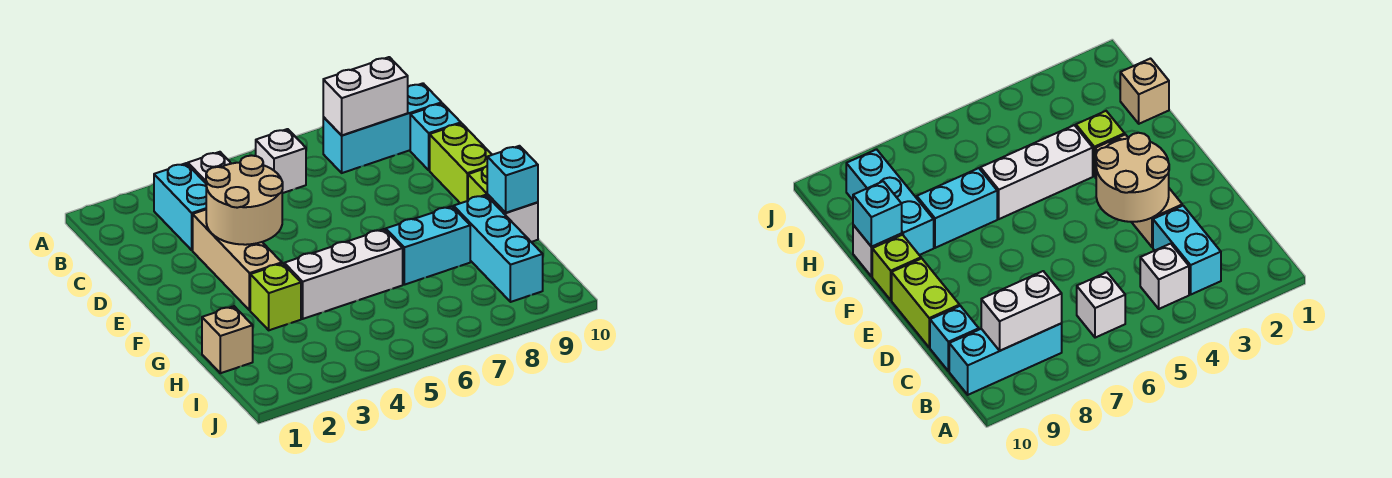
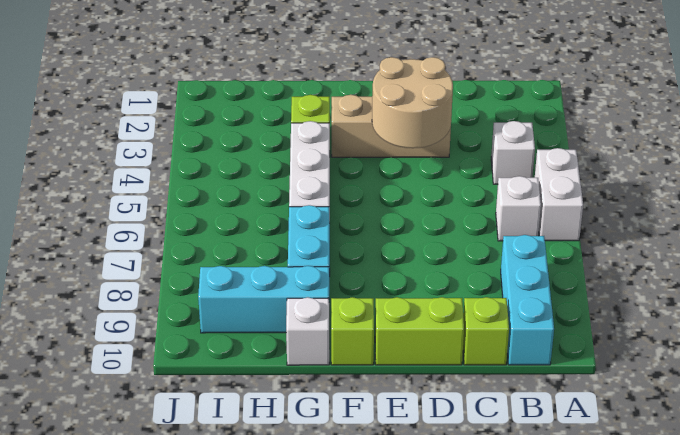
cyan 1x2 brick [154,163,207,250] -> none
white 1x2 brick [323,57,408,135] -> white 1x2 brick moved to [535,148,583,241]
cyan 1x1 brick [410,103,461,170] -> lime 1x1 brick [463,297,509,365]
cyan 1x1 brick [487,146,538,213] -> none
tan 1x1 brick [202,306,253,373] -> none

